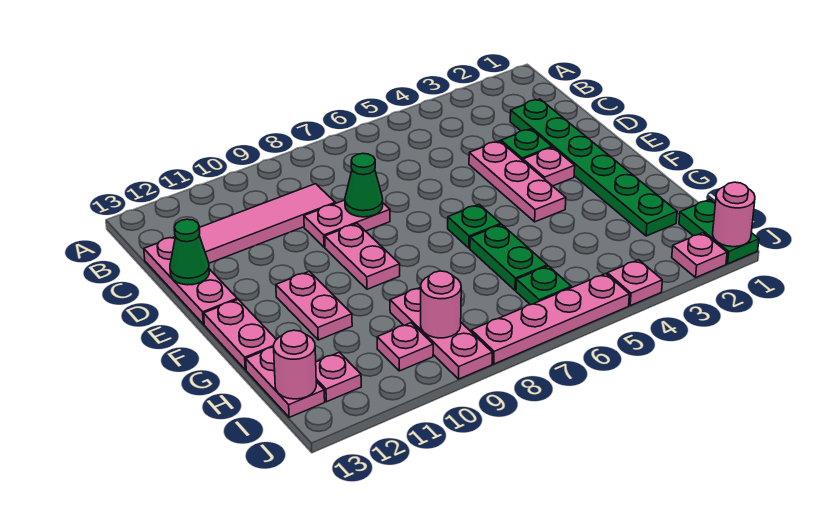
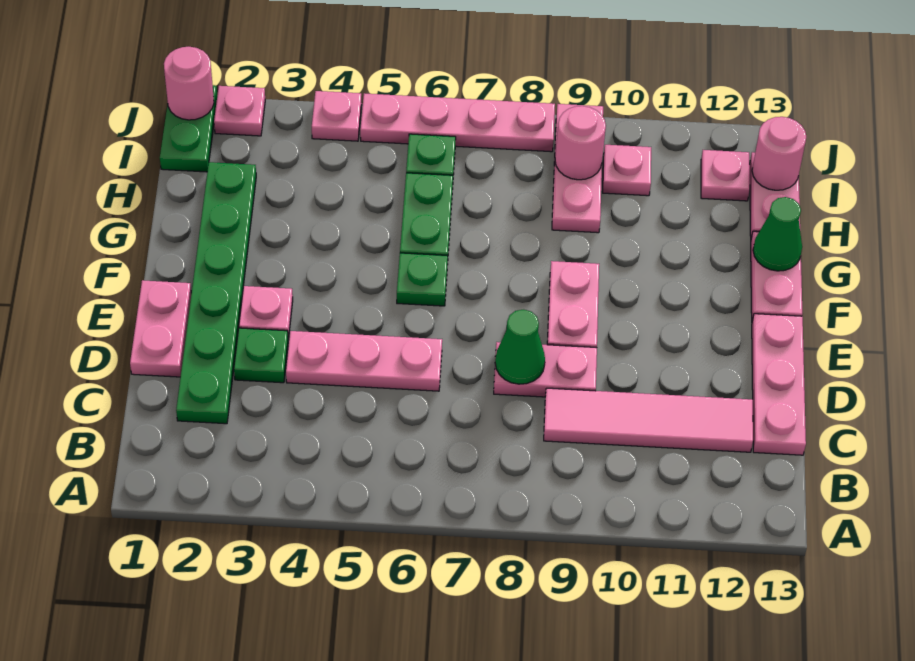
pink 1x3 plate [469,141,566,222] -> pink 1x3 plate turned to [286,331,442,391]
green 1x1 cone [170,219,209,285] -> green 1x1 cone moved to [753,197,802,271]
pink 1x2 plate [276,271,352,340] -> pink 1x2 plate moved to [130,280,191,377]

